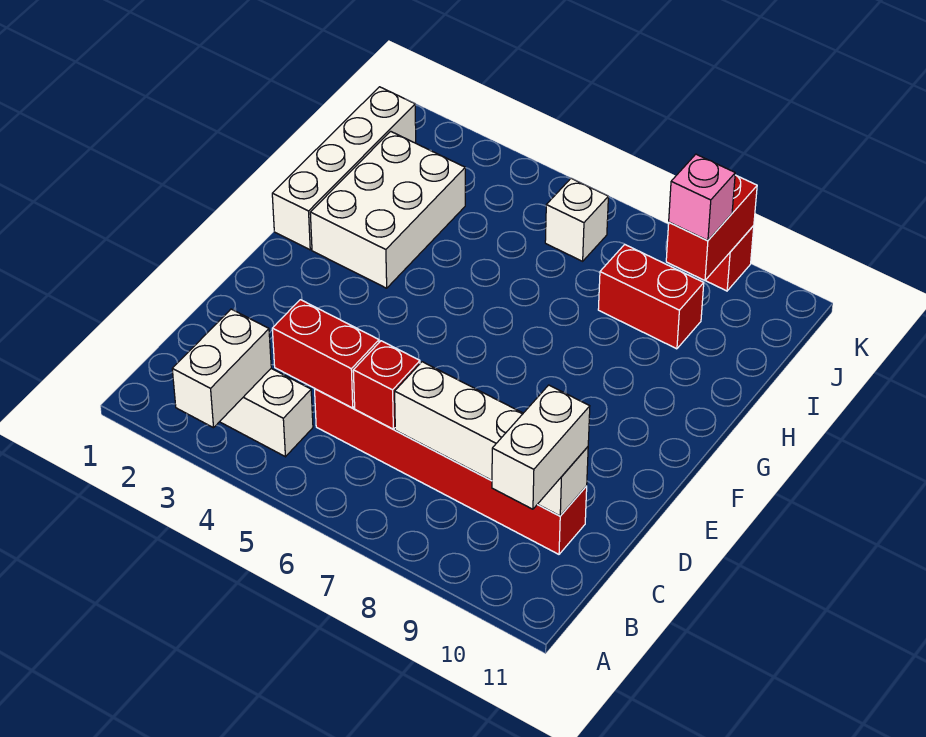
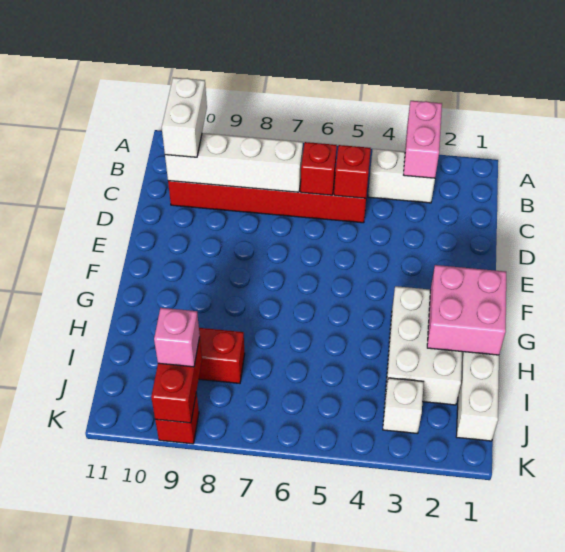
white 1x2 brick [172,309,271,428] -> pink 1x2 brick [404,101,442,178]
red 1x2 brick [272,300,379,408] -> red 1x1 brick [334,145,371,198]
none -> pink 2x2 brick [427,265,506,355]
white 1x1 brick [545,178,608,261] -> white 1x1 brick moved to [383,378,423,434]

